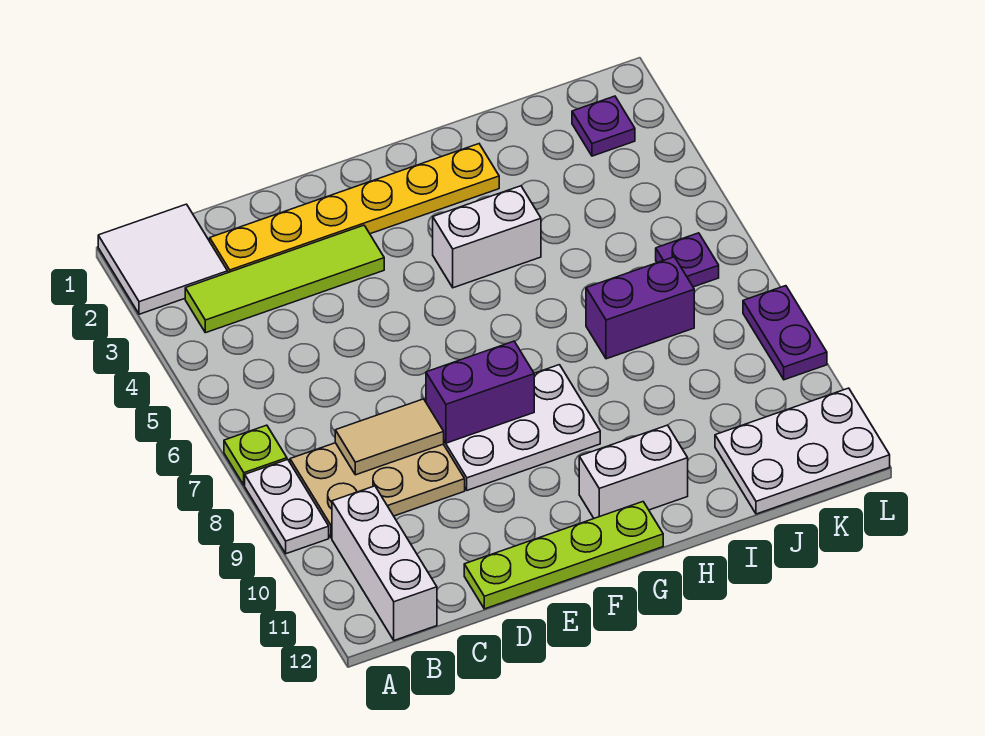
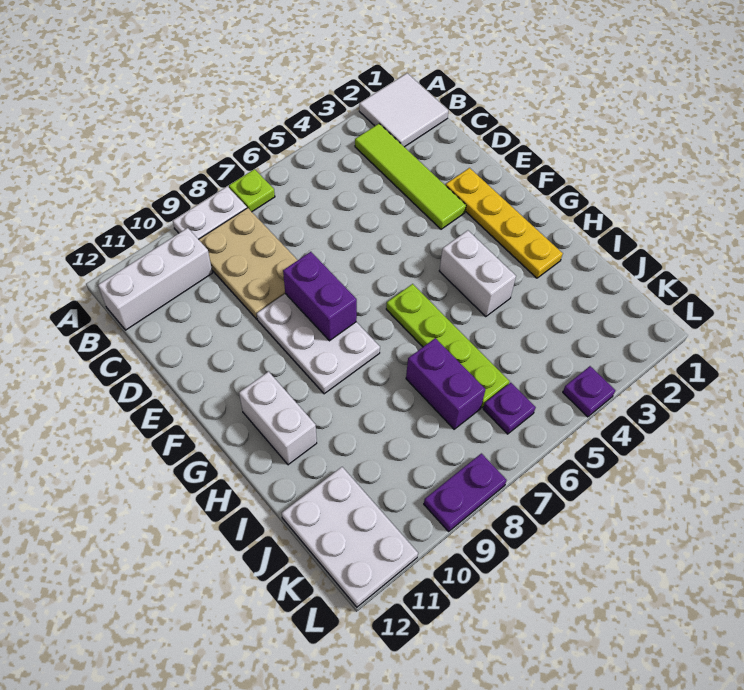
yellow 1x6 plate [210,144,499,273] -> yellow 1x4 plate [446,168,563,278]
tan 1x2 tile [335,399,444,475] -> none
lime 1x4 plate [464,502,663,609] -> lime 1x4 plate moved to [386,284,509,407]
purple 1x1 plate [572,96,635,156] -> purple 1x1 plate moved to [563,366,615,417]

